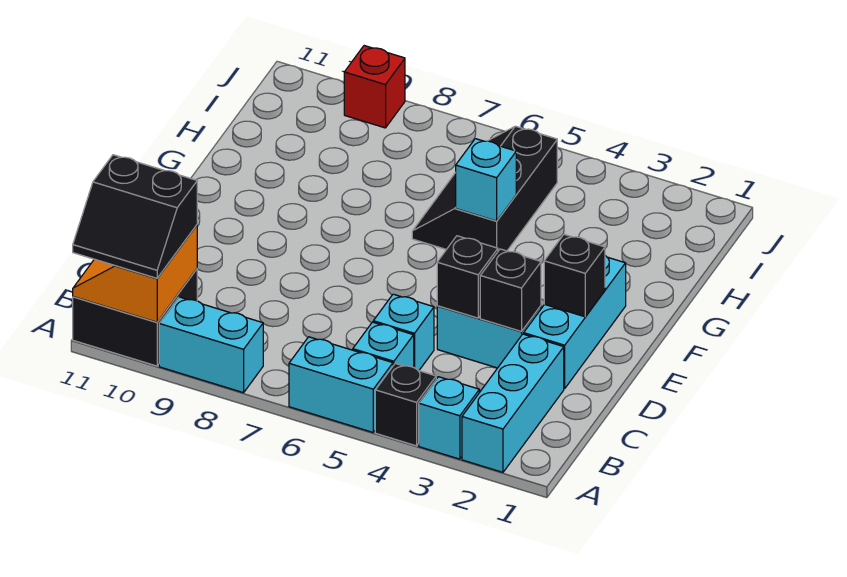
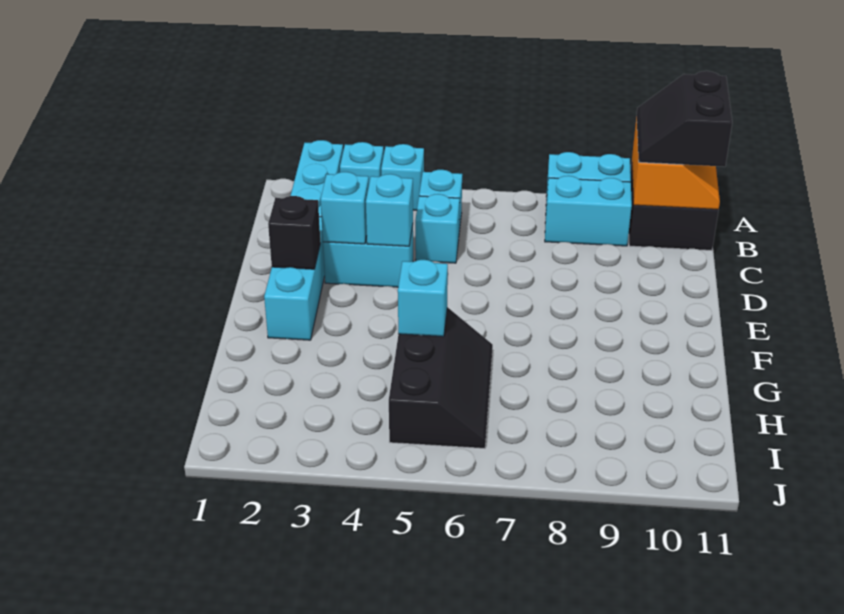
black 1x1 brick [375,363,436,446] -> cyan 1x1 brick [381,144,424,210]
cyan 1x2 brick [289,337,393,432] -> cyan 1x2 brick moved to [545,176,632,246]
black 2x2 slope [73,155,197,278] -> black 2x2 slope turned to [637,71,732,167]
black 1x1 brick [480,249,541,331] -> cyan 1x1 brick [321,172,369,244]
black 1x1 brick [437,236,498,318] -> cyan 1x1 brick [366,174,413,246]
red 1x1 brick [344,46,405,128] -> none

